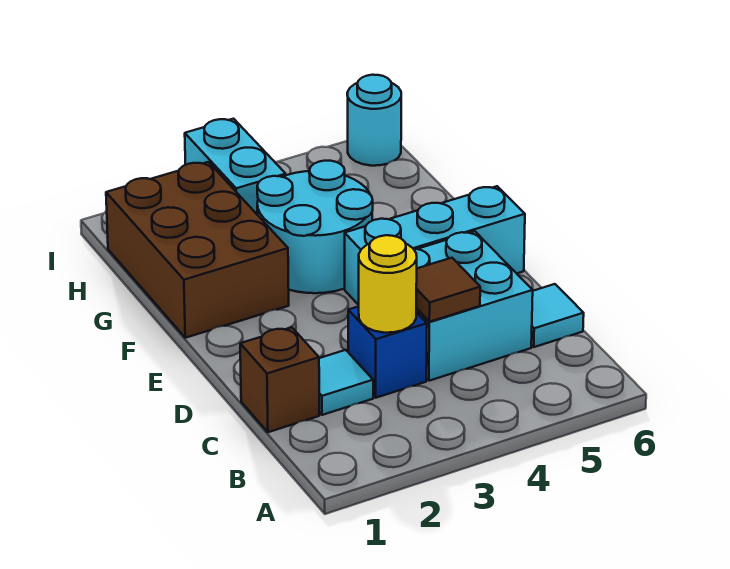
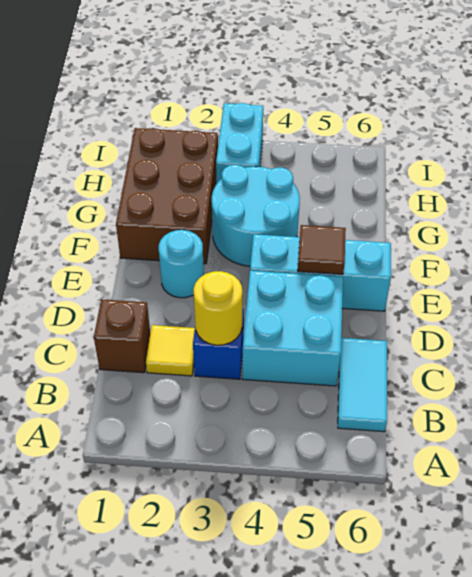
cyan 1x1 tile [319,350,373,415] -> yellow 1x1 tile [146,325,195,376]
brown 1x1 tile [416,258,480,322] -> brown 1x1 tile moved to [298,225,346,274]
cyan 1x1 tile [531,284,584,347] -> cyan 1x2 tile [338,338,387,432]
cyan 1x1 round brick [347,75,401,166] -> cyan 1x1 round brick moved to [159,230,204,298]

